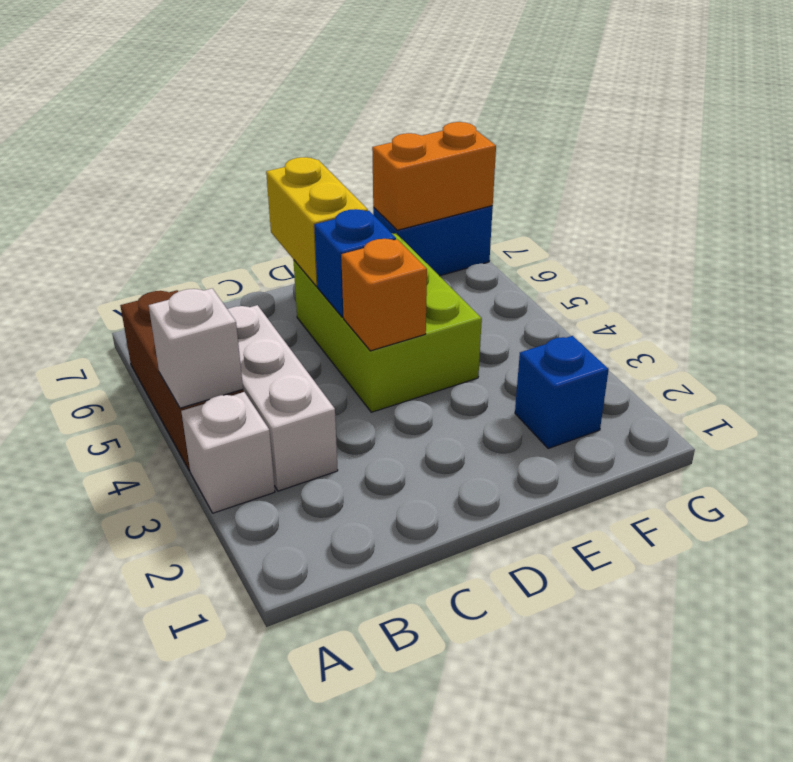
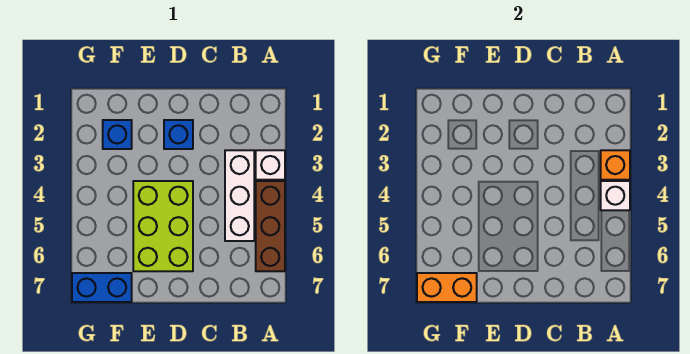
orange 1x1 brick [341,239,427,351] -> orange 1x1 brick moved to [601,150,630,180]
blue 1x1 brick [314,209,396,317] -> blue 1x1 brick moved to [164,120,193,149]
yellow 1x2 brick [266,157,368,286] -> none

